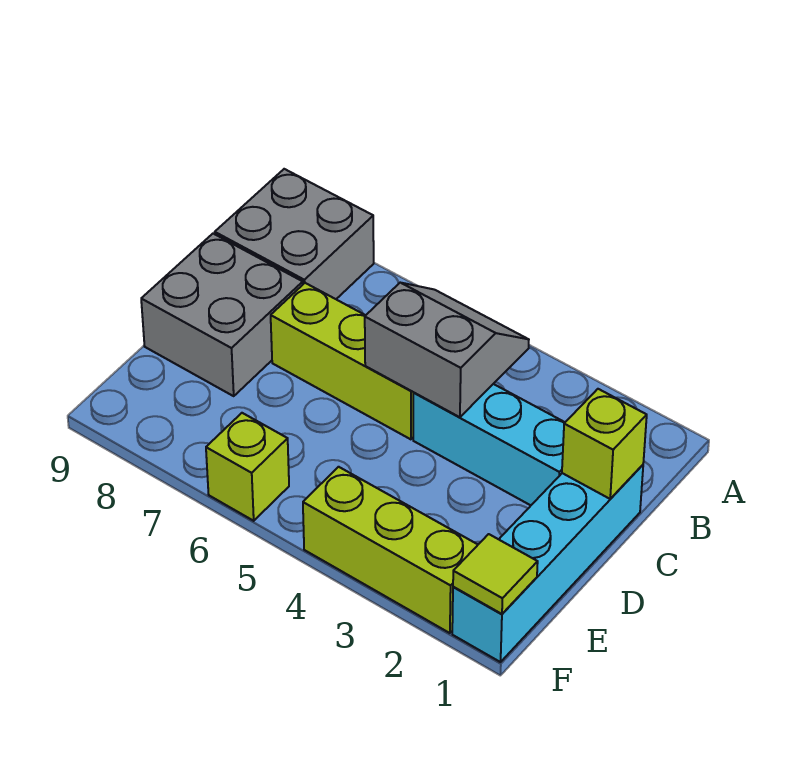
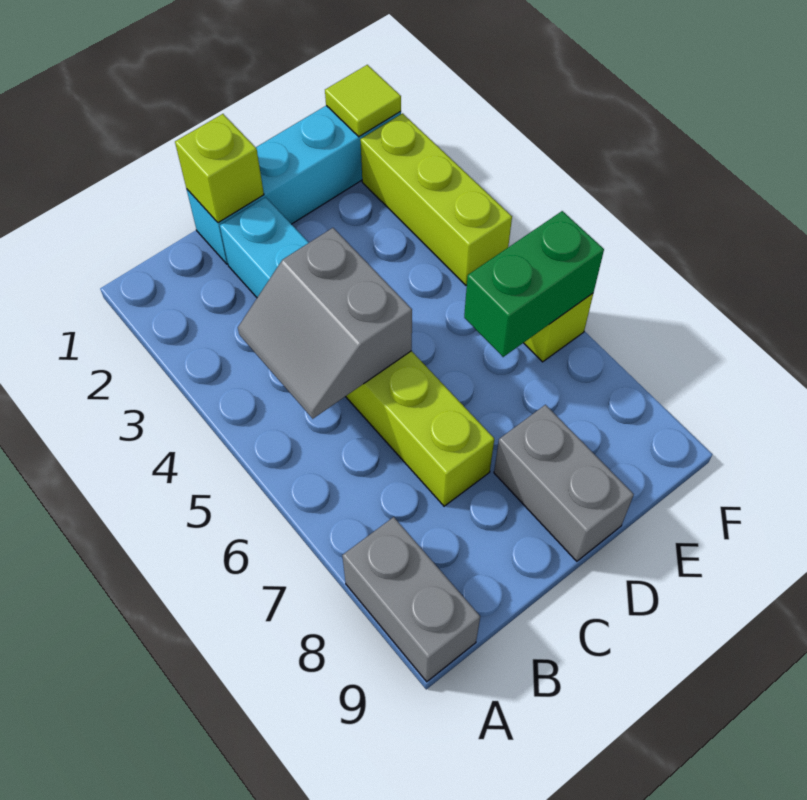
grey 2x2 brick [215,169,374,299] -> grey 1x2 brick [342,517,480,682]
grey 2x2 brick [141,234,303,396] -> grey 1x2 brick [494,405,634,561]
none -> green 1x2 brick [464,211,604,357]

